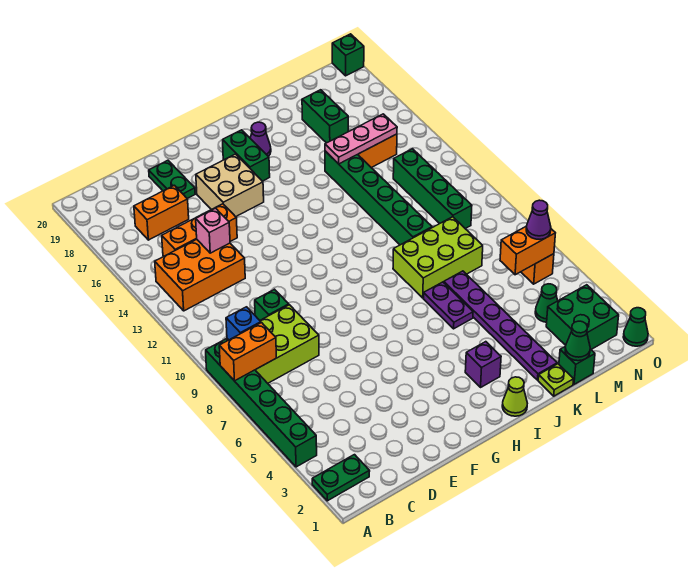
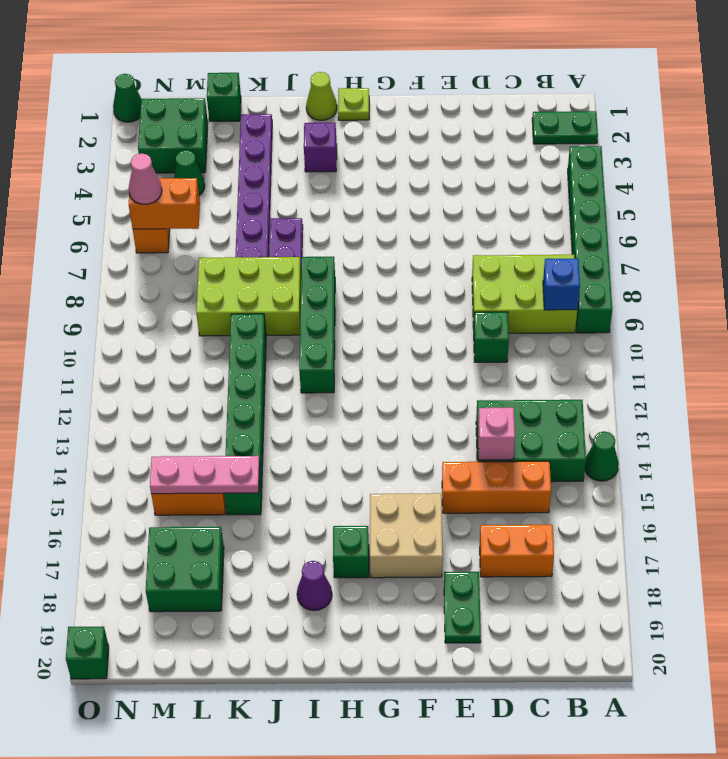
orange 1x2 brick [219,323,276,381] -> none
orange 2x3 brick [155,239,245,311] -> green 2x3 brick [476,400,586,482]
green 1x2 brick [223,130,270,181] -> green 1x1 brick [333,526,369,578]
lime 1x1 plate [538,364,574,396] -> lime 1x1 plate moved to [338,88,369,120]
green 1x1 cone [565,321,590,361] -> green 1x1 cone moved to [585,431,619,481]
green 1x2 brick [302,90,348,143] -> green 2x2 brick [146,527,224,612]
green 1x4 brick [393,149,472,229] -> green 1x4 brick moved to [299,257,335,393]
purple 1x1 cone [526,200,551,239] -> pink 1x1 cone [129,153,162,204]

